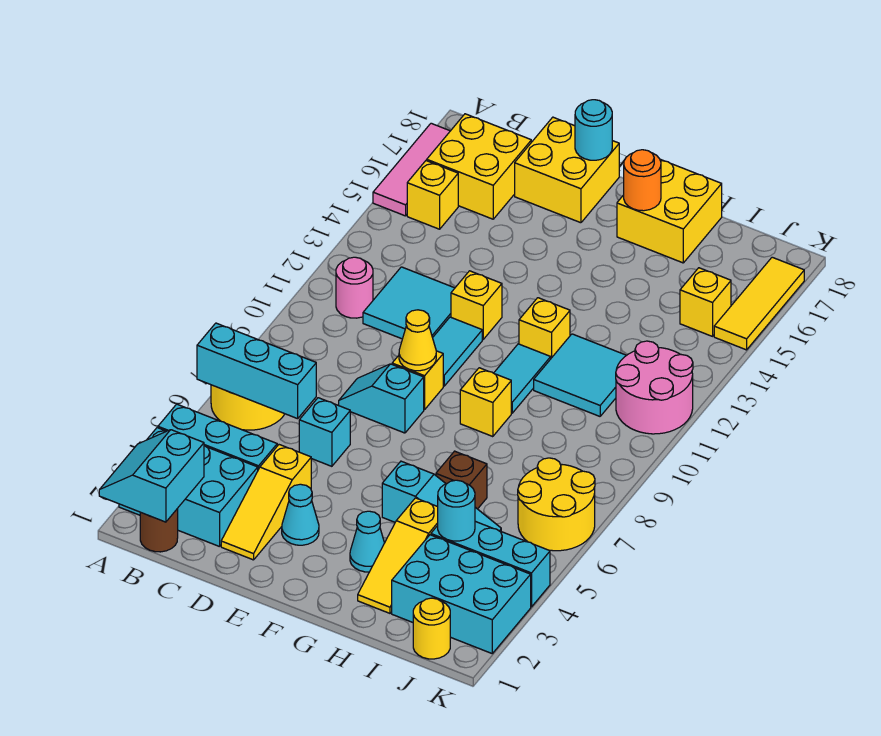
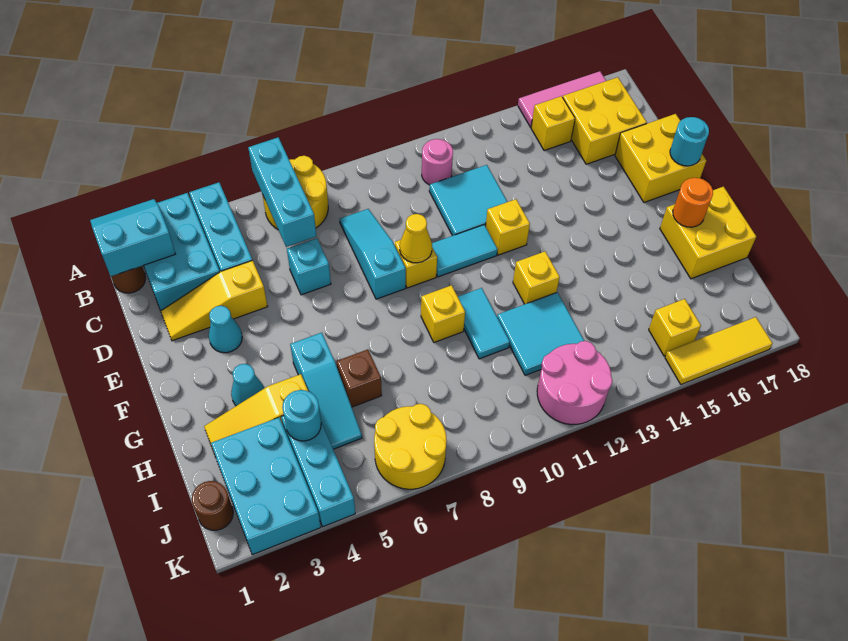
cyan 1x2 slope [339,364,424,433] -> cyan 1x3 slope [340,209,406,299]
cyan 1x2 tile [494,344,551,413] -> cyan 1x2 tile turned to [458,288,510,359]
yellow 1x1 round brick [413,598,450,659] -> brown 1x1 round brick [192,481,233,530]

